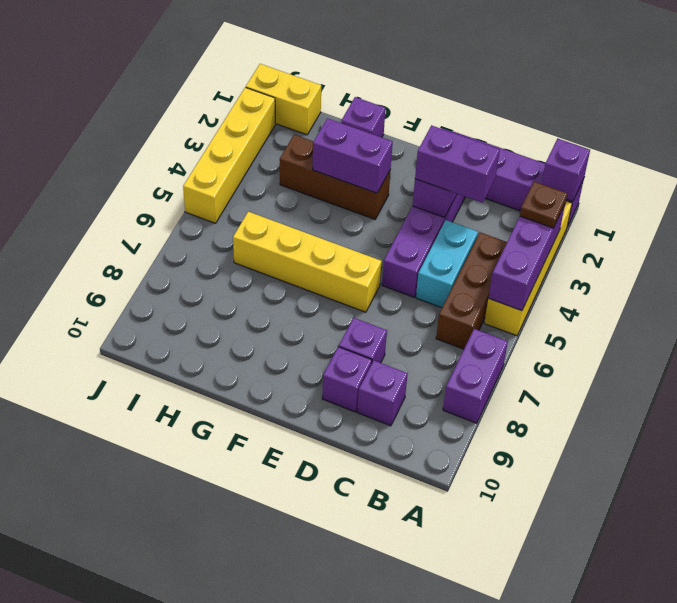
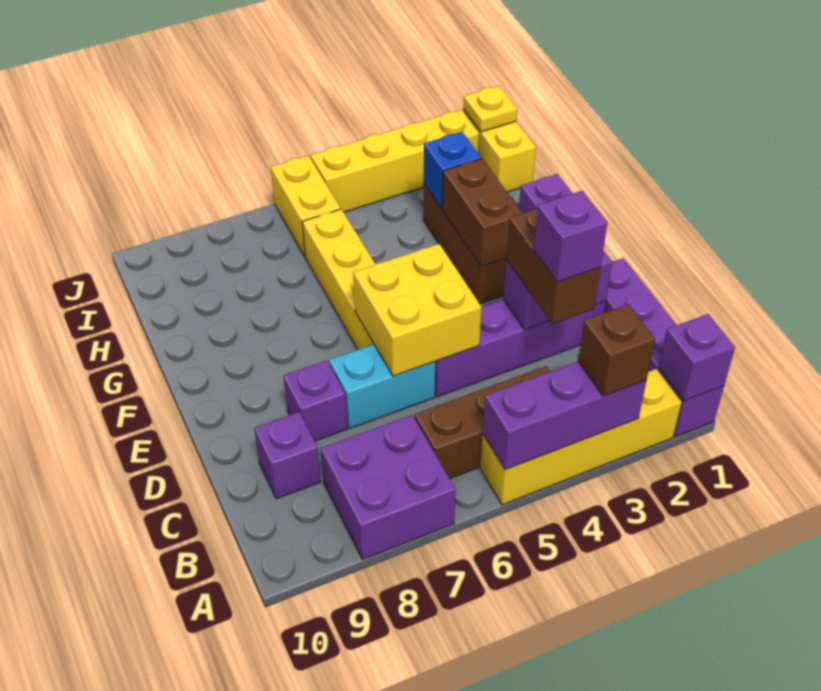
brown 1x1 plate [520,182,567,228] -> brown 1x1 brick [578,304,655,396]
purple 1x2 brick [443,329,508,423] -> purple 2x2 brick [321,415,456,560]
purple 1x2 brick [415,125,500,203] -> brown 1x2 brick [506,208,600,324]
cyan 1x2 brick [416,220,478,308] -> cyan 1x2 brick moved to [329,344,435,428]
none -> yellow 2x2 brick [353,244,482,376]
purple 1x1 brick [322,347,372,412] -> purple 1x1 brick moved to [534,191,607,282]
purple 1x2 brick [313,118,393,193] -> brown 1x2 brick [442,159,523,267]
none -> blue 1x1 brick [424,132,481,209]
none -> yellow 1x2 brick [271,156,341,256]
none -> yellow 1x1 plate [463,86,517,132]

